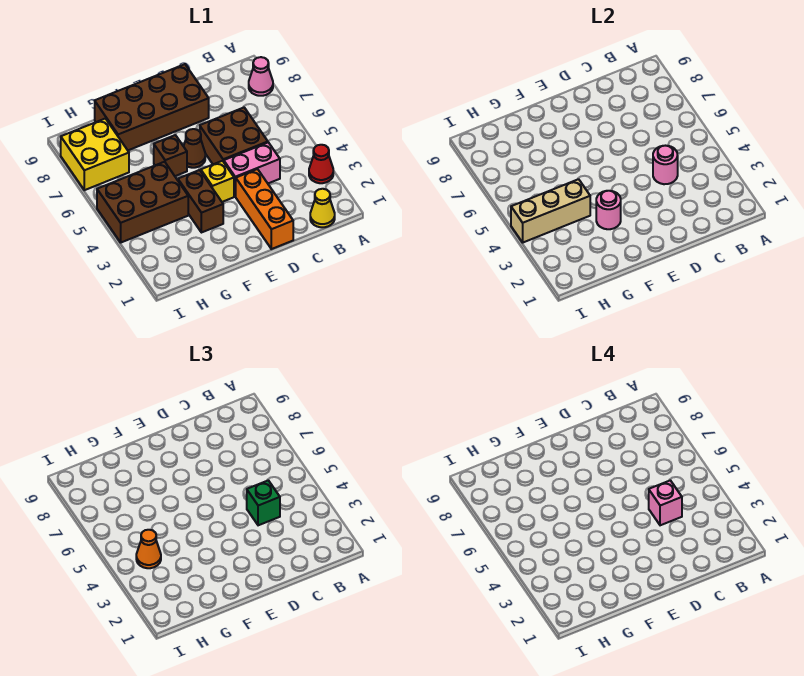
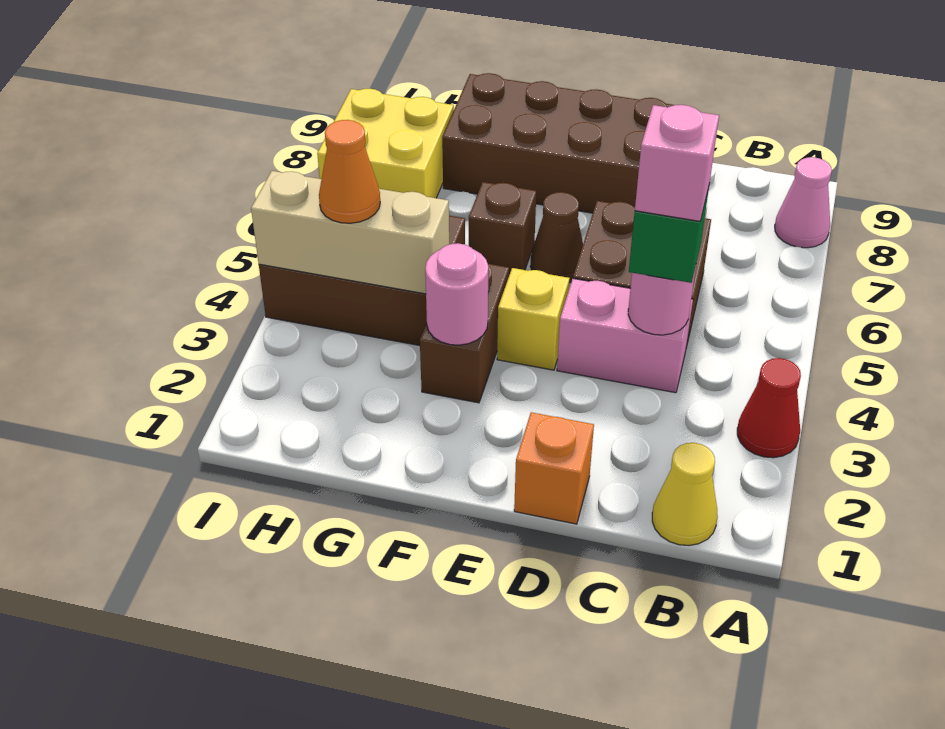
orange 1x3 brick [235,169,293,249] -> orange 1x1 brick [514,412,594,524]

